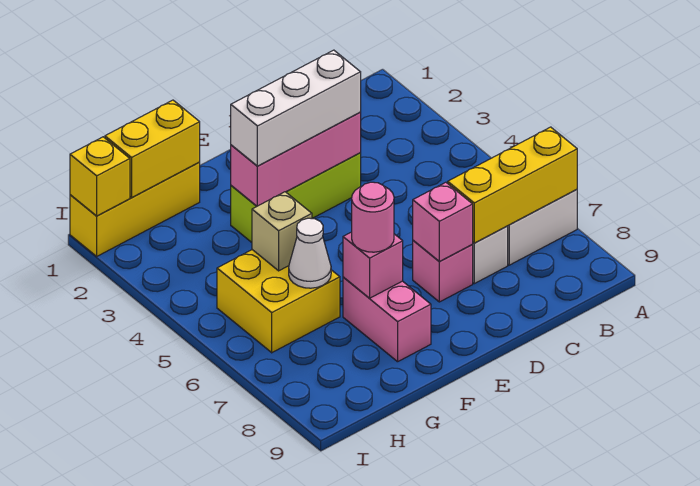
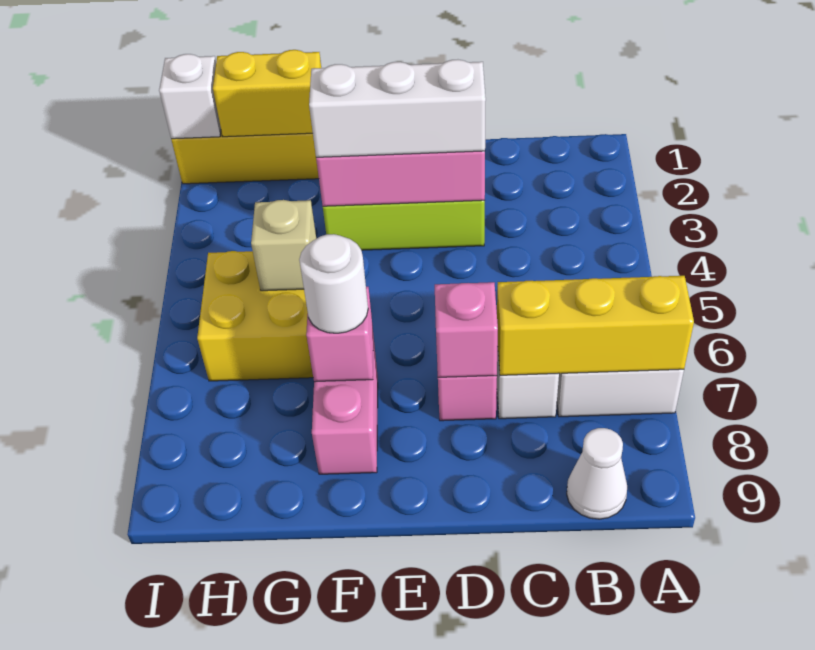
pink 1x1 round brick [352,182,394,252] -> white 1x1 round brick [299,234,368,333]
white 1x1 cone [289,218,331,288] -> white 1x1 cone moved to [567,428,627,519]
yellow 1x1 brick [70,137,130,216] -> white 1x1 brick [159,54,221,139]

